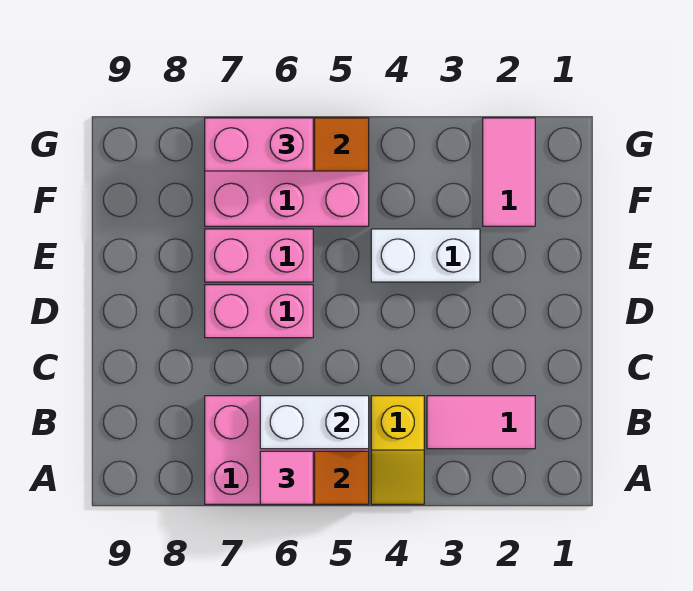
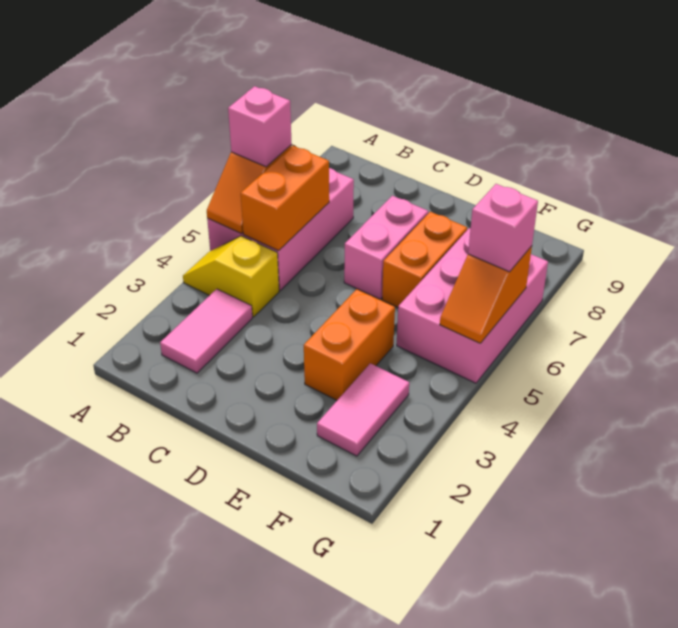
pink 1x1 tile [260,451,313,504] -> pink 1x1 brick [228,86,292,167]
white 1x2 brick [260,396,369,449] -> orange 1x2 brick [241,146,329,251]
white 1x2 brick [371,229,480,282] -> orange 1x2 brick [304,289,395,400]
pink 1x2 brick [205,229,313,282] -> orange 1x2 brick [382,212,467,307]
pink 1x2 tile [483,118,535,226] -> pink 1x2 tile turned to [317,363,409,456]
pink 1x2 brick [205,118,313,171] -> pink 1x1 brick [468,184,538,272]

